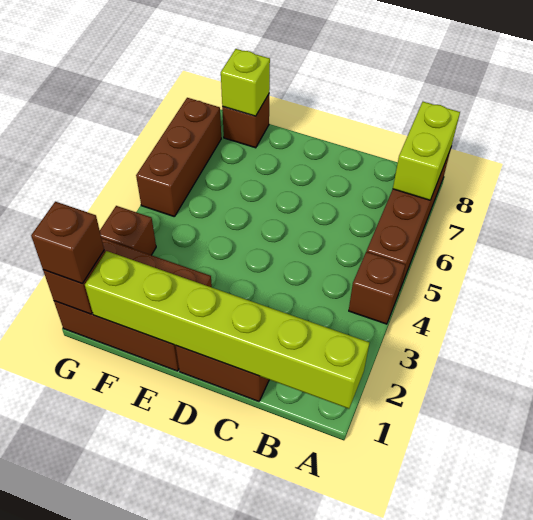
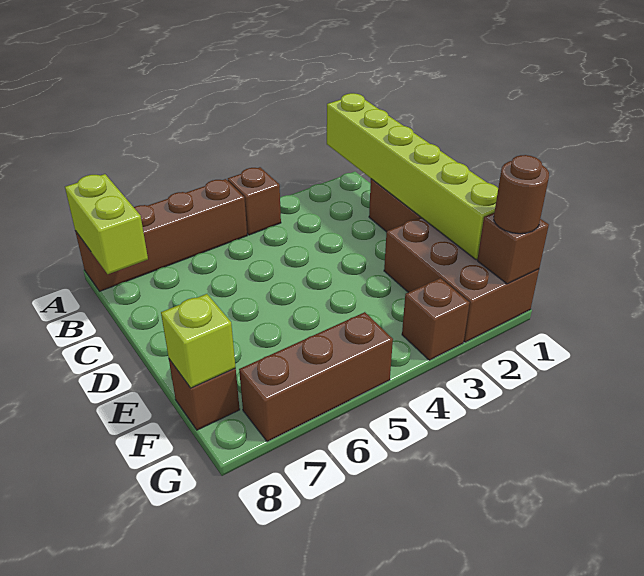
lime 1x2 brick [393,102,460,200] -> lime 1x2 brick turned to [65,174,148,274]
brown 1x1 brick [31,202,104,284] -> brown 1x1 round brick [494,155,549,234]

